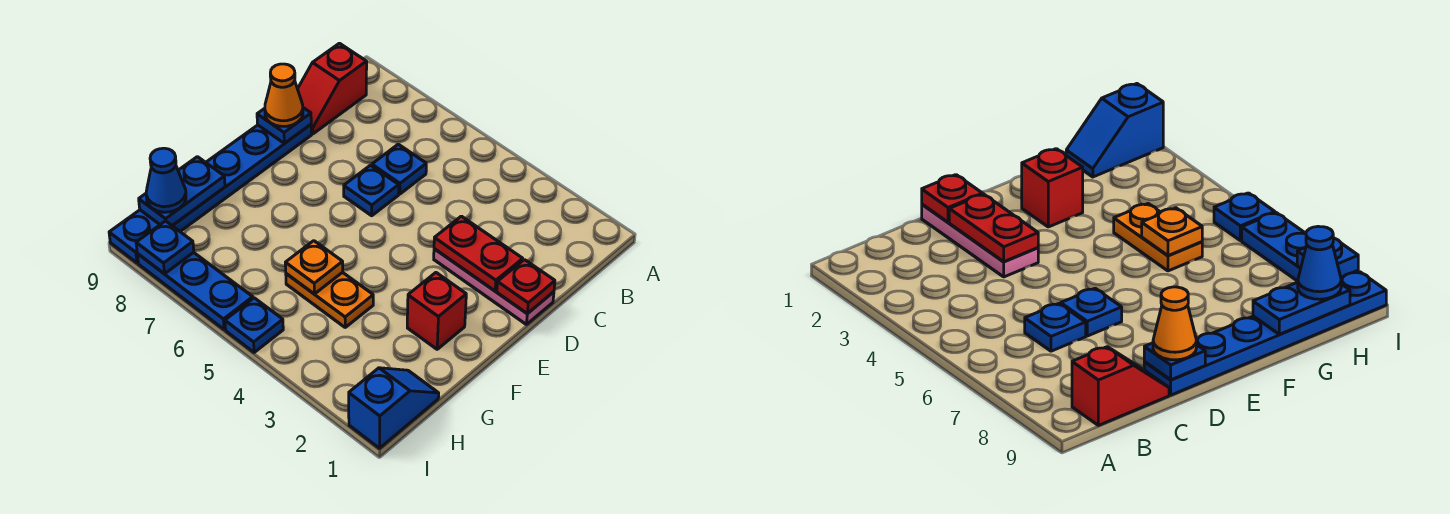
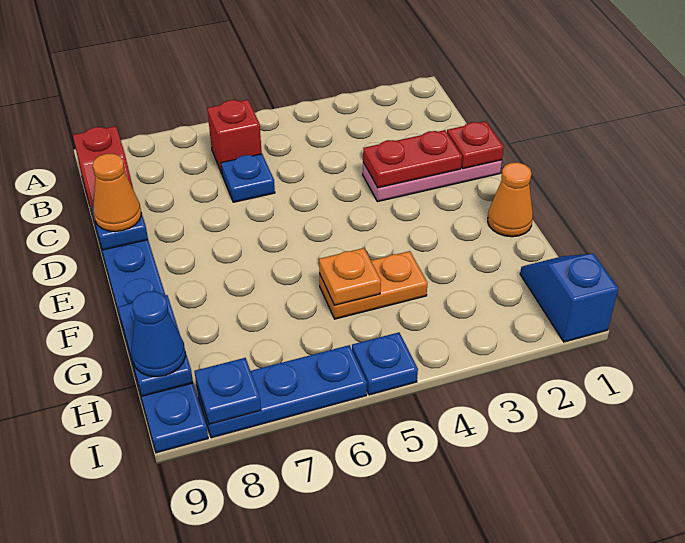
blue 1x1 plate [344,165,399,216] -> none
none -> orange 1x1 cone [488,162,533,237]
red 1x1 brick [407,273,466,349] -> red 1x1 brick moved to [207,100,262,173]

